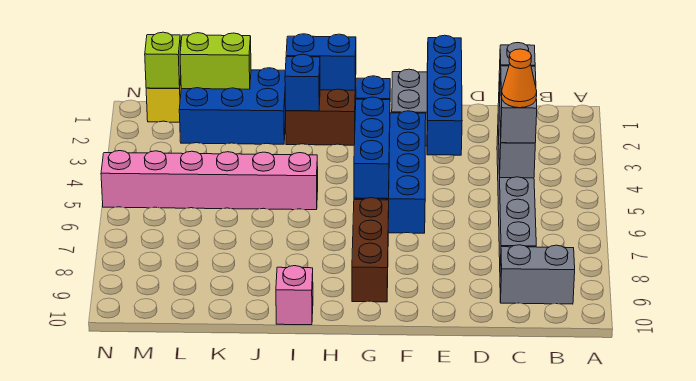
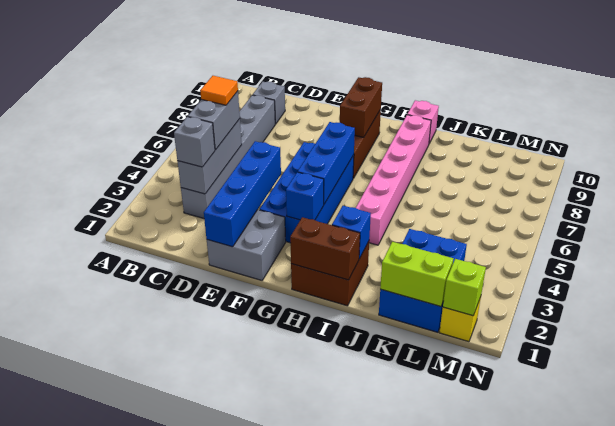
grey 1x2 brick [500,245,575,304] -> grey 1x1 brick [253,82,285,124]
orange 1x1 cone [502,49,537,108] -> orange 1x1 tile [200,76,238,105]
none -> brown 1x2 brick [340,77,382,137]
blue 1x2 brick [286,34,356,90] -> brown 1x2 brick [290,217,360,280]
pink 1x6 brick [101,151,318,210] -> pink 1x6 brick turned to [356,115,431,245]
blue 2x3 brick [179,68,286,144] -> blue 2x3 brick turned to [379,229,467,332]

